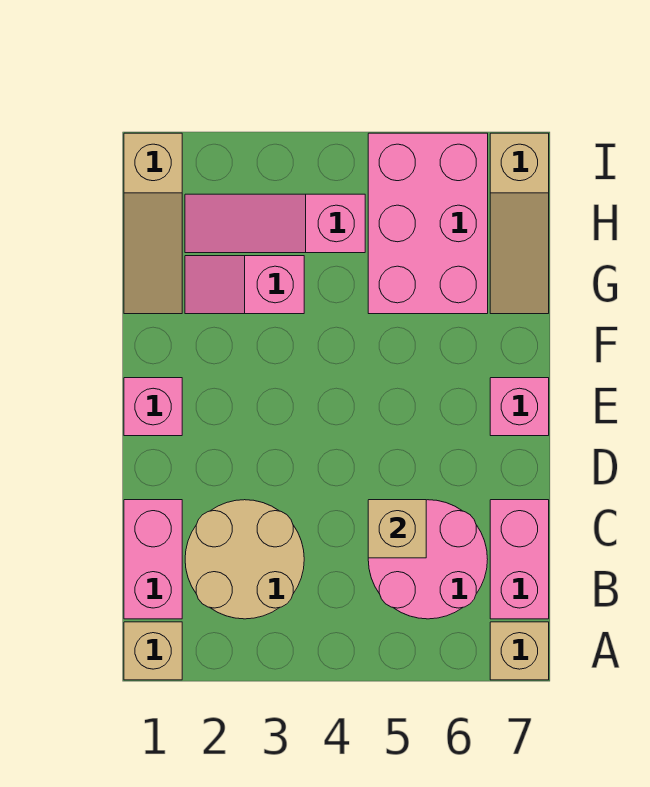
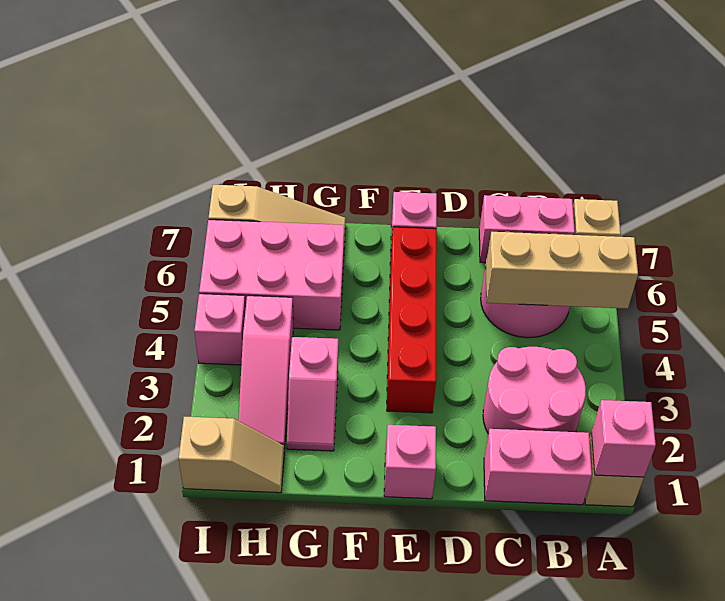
none -> pink 1x1 brick [592,400,656,477]
tan 2x2 round brick [185,500,304,619] -> pink 2x2 round brick [483,347,586,434]
tan 1x1 brick [368,500,426,558] -> tan 1x3 brick [486,232,638,309]
none -> red 1x4 brick [387,227,437,413]
tan 1x3 slope [124,133,182,314] -> tan 1x2 slope [179,417,284,493]
none -> pink 1x1 brick [194,294,246,365]

